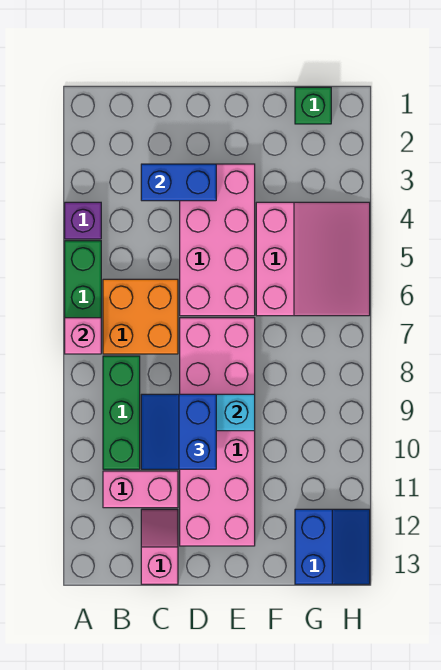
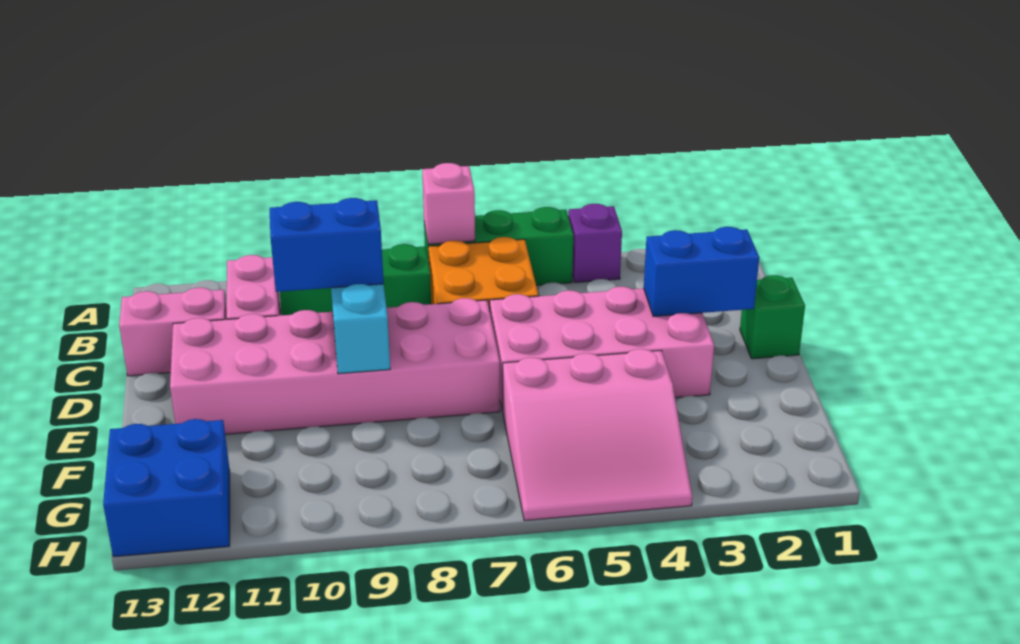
blue 1x2 brick [141,164,216,201] -> blue 1x2 brick turned to [644,227,759,317]
pink 1x2 slope [141,509,178,584] -> pink 1x2 brick [119,288,227,376]
green 1x1 brick [295,87,331,124] -> green 1x1 brick moved to [740,275,805,359]
blue 2x2 slope [295,509,370,584] -> blue 2x2 brick [103,419,230,557]

